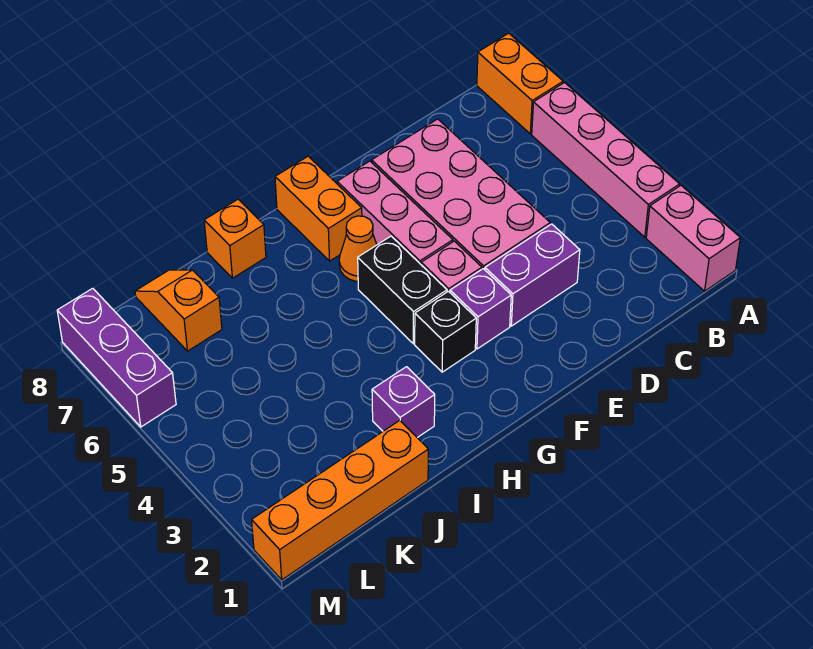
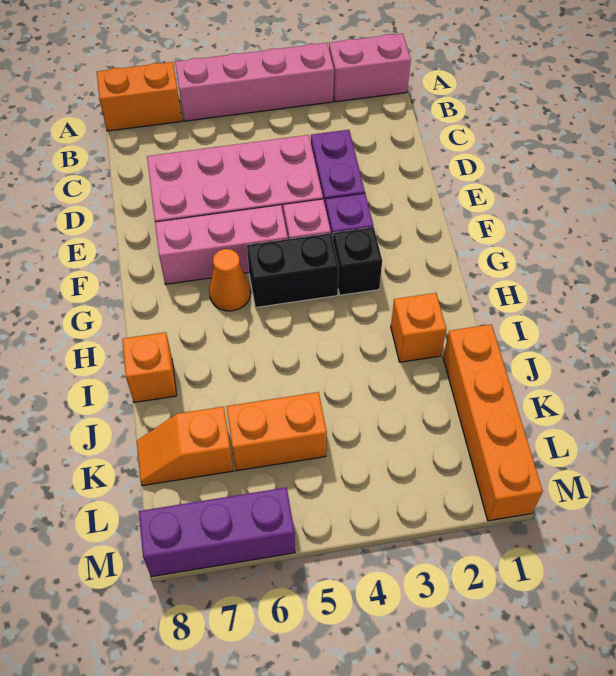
orange 1x2 brick [275,156,362,261] -> orange 1x2 brick moved to [226,392,327,471]
purple 1x1 brick [372,367,435,438] -> orange 1x1 brick [391,293,446,362]

